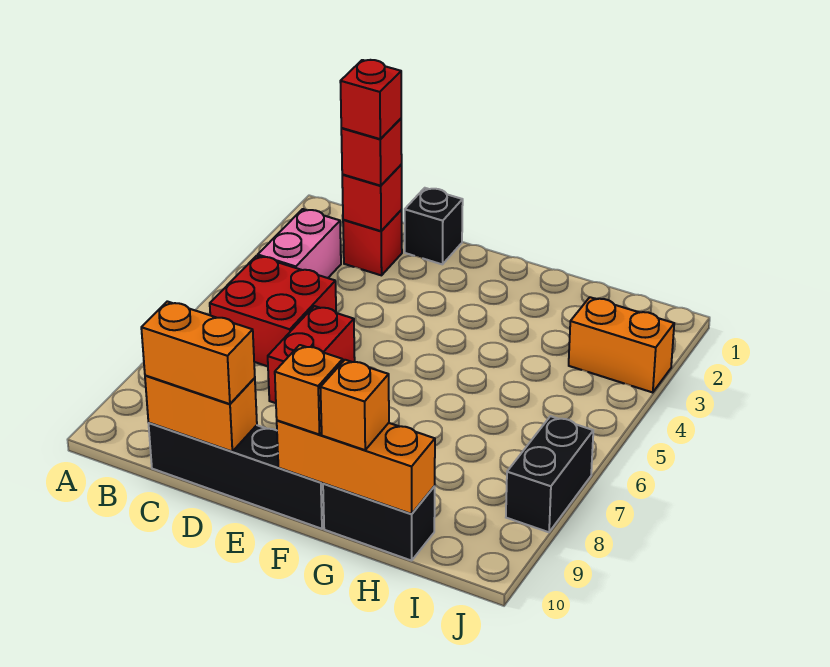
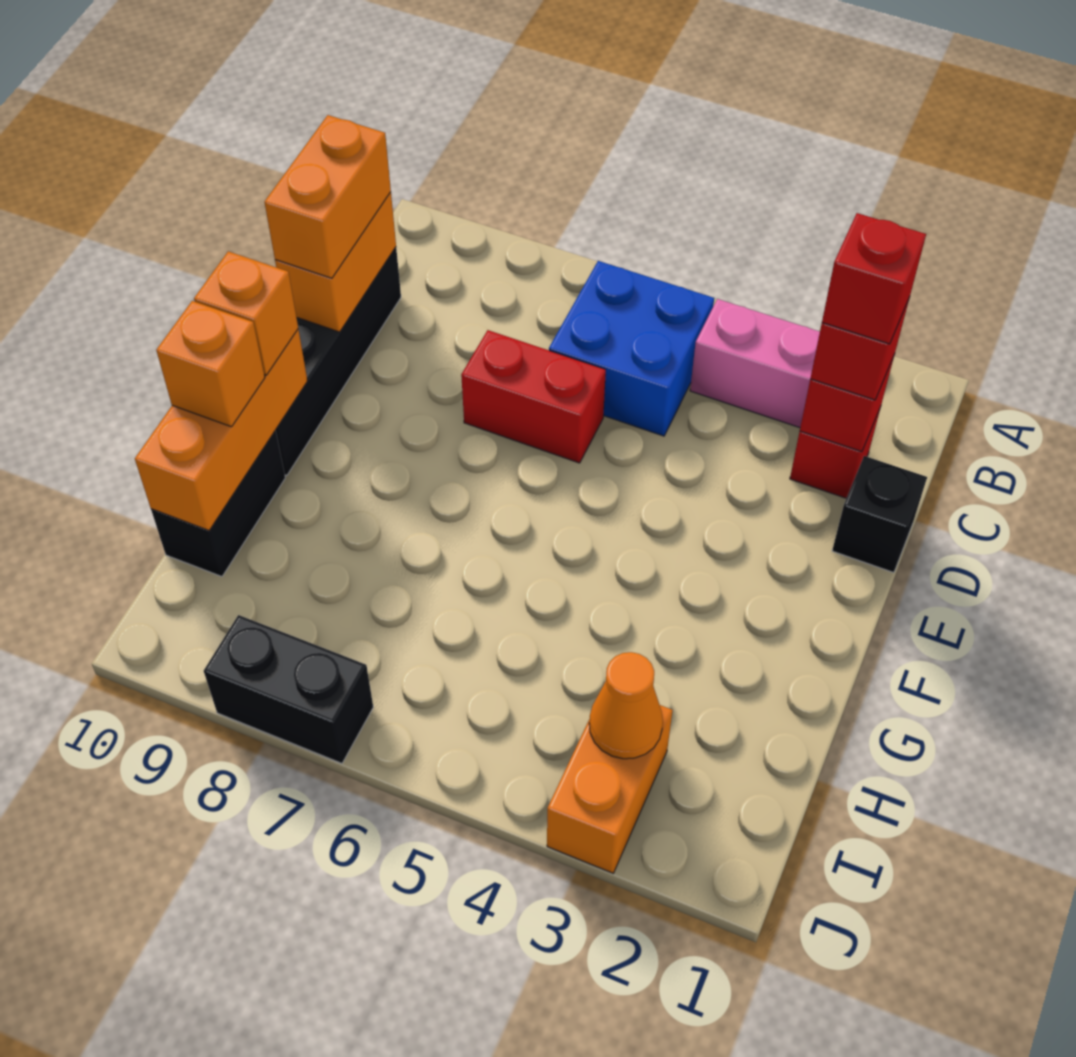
red 2x2 brick [210,256,336,366] -> blue 2x2 brick [549,261,714,436]
none -> orange 1x1 cone [589,652,663,759]

